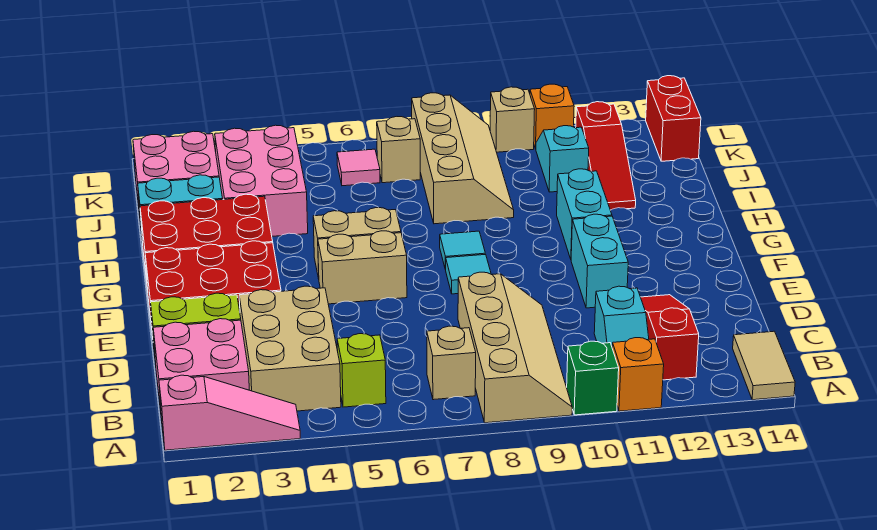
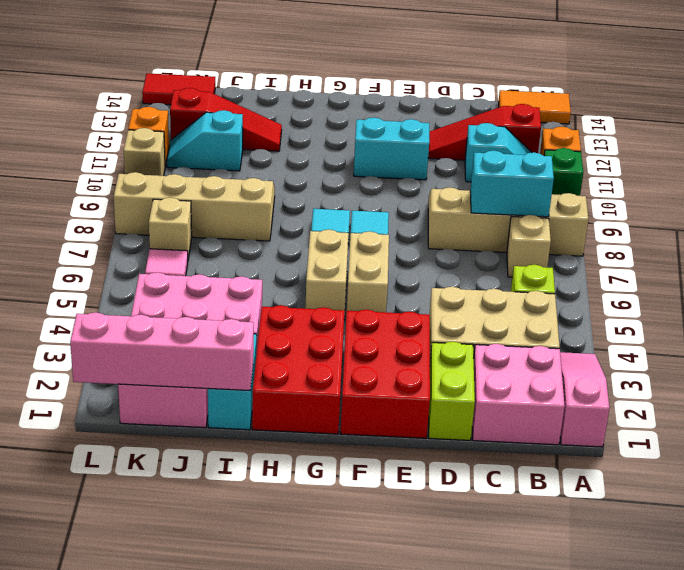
tan 1x2 tile [733,331,795,400] -> orange 1x2 tile [498,90,571,124]
cyan 1x2 brick [557,169,612,259] -> cyan 1x2 brick moved to [470,151,554,217]
none -> pink 1x4 brick [70,312,254,390]
red 1x2 brick [646,76,701,161] -> red 1x2 tile [142,73,215,105]

